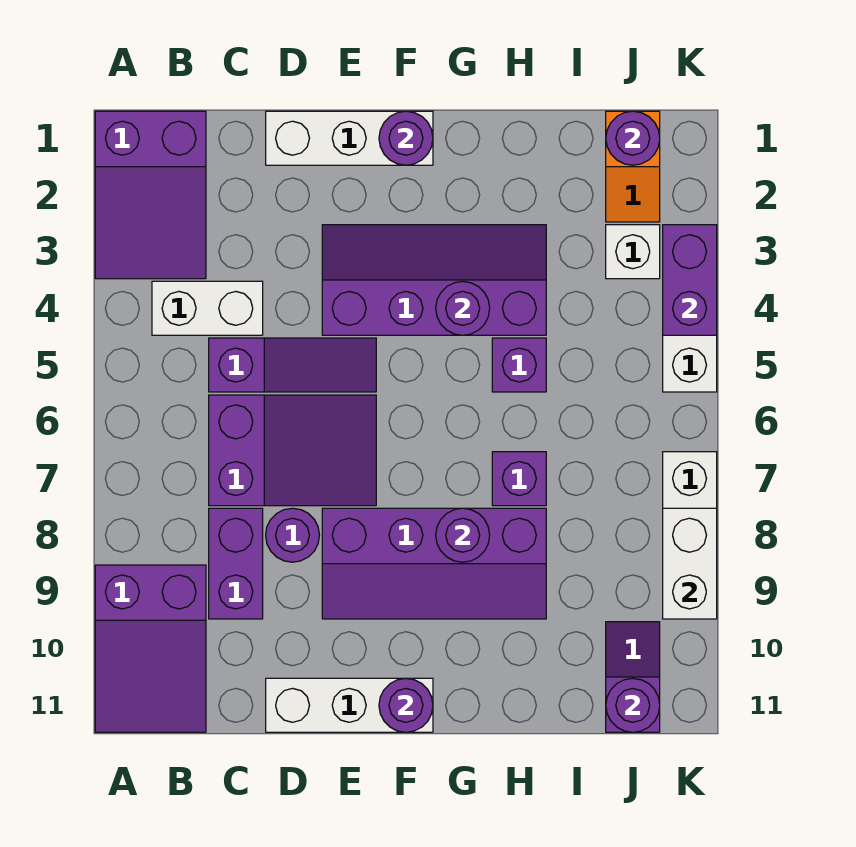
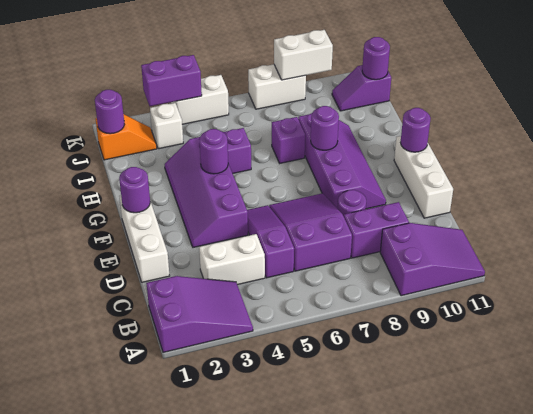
white 1x2 brick [152,281,263,335] -> white 1x2 brick turned to [199,234,265,285]

